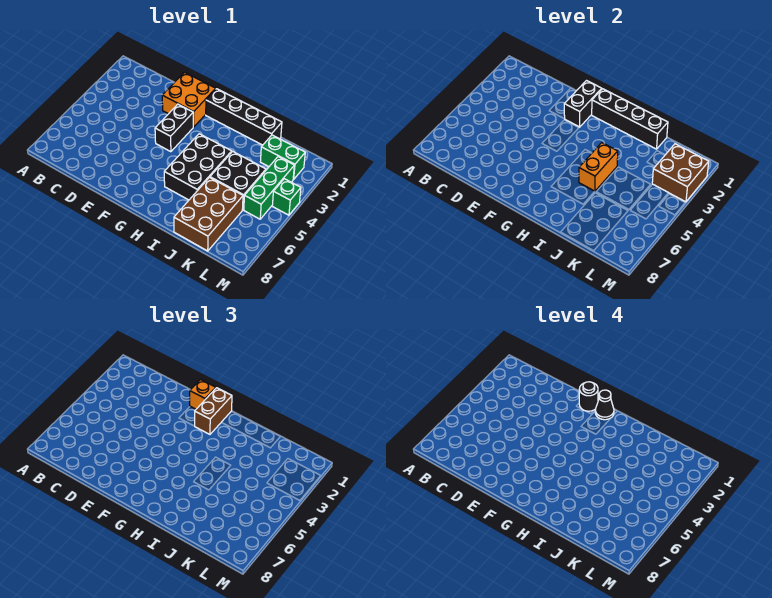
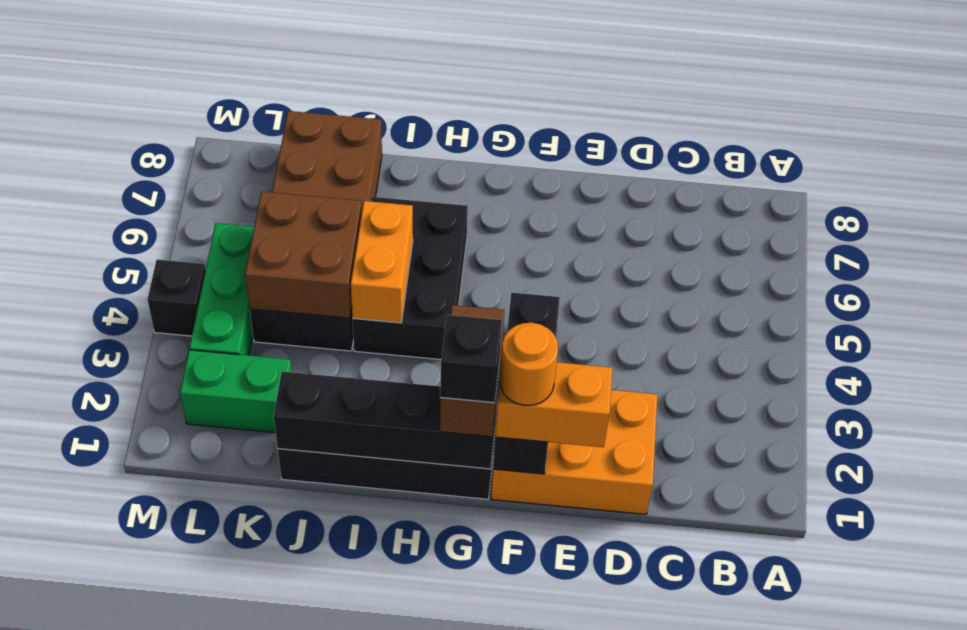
orange 2x2 brick [162,72,216,127] -> orange 2x3 brick [491,390,657,514]
orange 1x1 brick [190,380,216,409] -> orange 1x2 brick [495,362,612,447]
black 1x1 round brick [579,382,598,411] -> orange 1x1 round brick [500,323,558,406]
black 1x1 cone [595,390,614,420] -> black 1x1 brick [440,315,502,403]
brown 2x2 brick [652,144,709,202] -> brown 2x2 brick moved to [245,192,362,318]
green 1x1 brick [272,179,301,215] -> black 1x1 brick [147,259,206,336]

